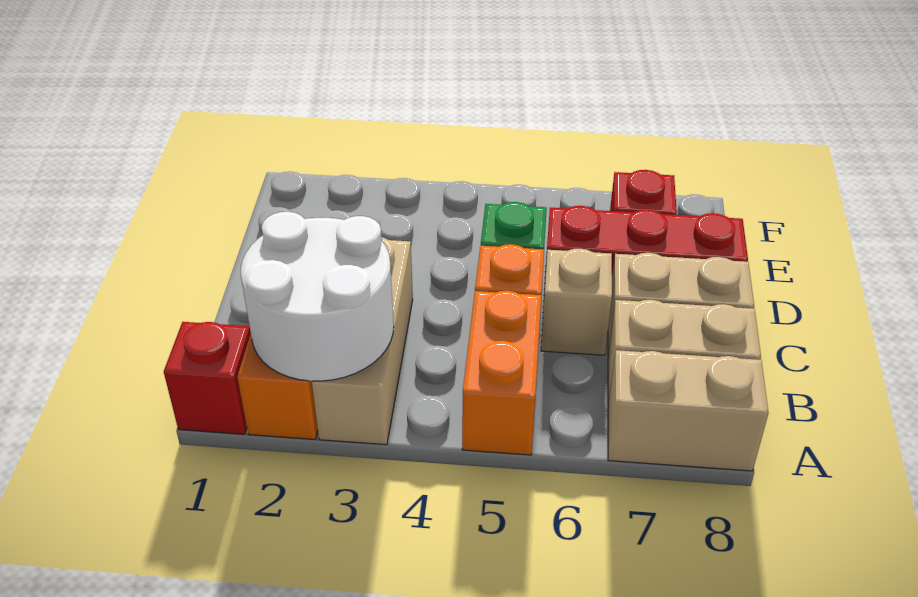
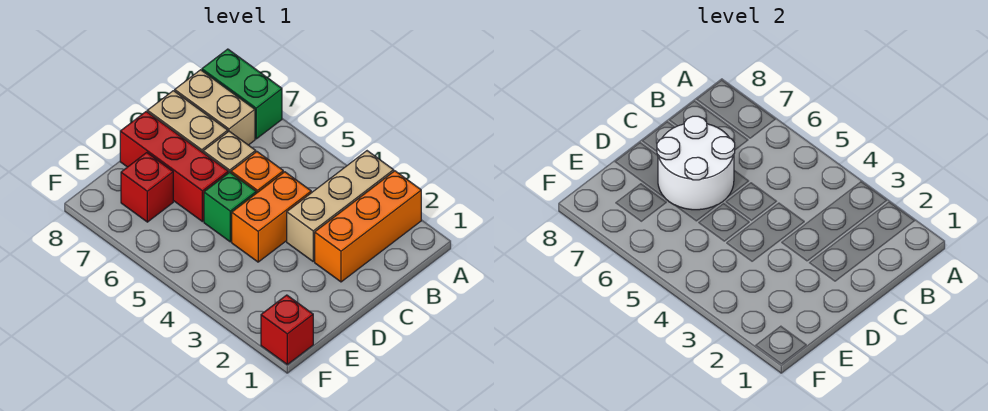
red 1x1 brick [164,322,251,434] -> red 1x1 brick moved to [261,295,313,364]
white 2x2 round brick [241,212,394,381] -> white 2x2 round brick moved to [657,116,735,210]
orange 1x2 brick [462,291,541,455] -> orange 1x2 brick moved to [232,172,311,262]
tan 1x2 brick [608,350,769,471] -> green 1x2 brick [202,49,282,139]

